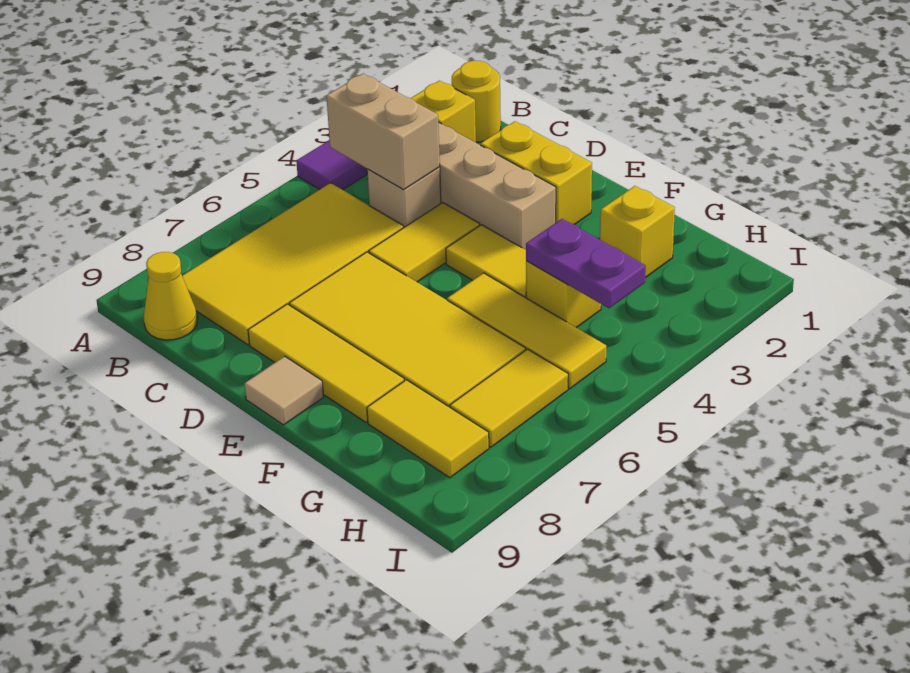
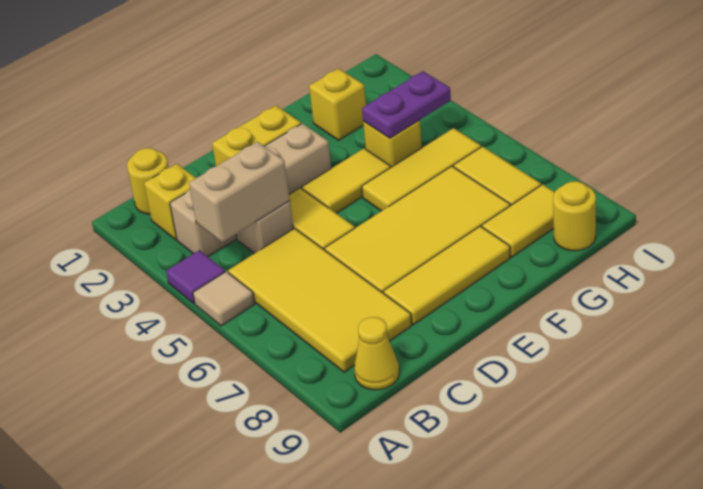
tan 1x1 tile [244,356,324,425] -> tan 1x1 tile moved to [193,271,255,326]
none -> yellow 1x1 round brick [553,181,596,251]

